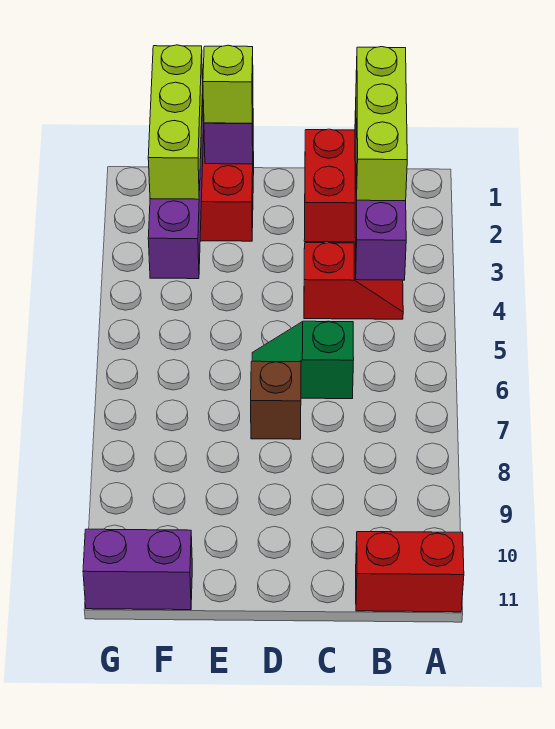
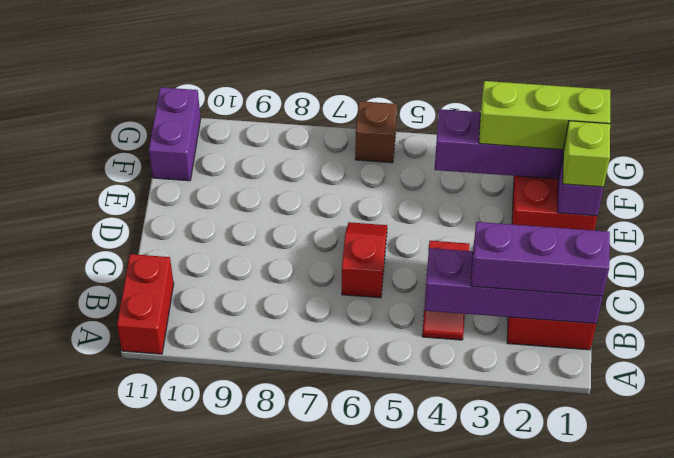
lime 1x3 brick [356,47,407,201] -> purple 1x3 brick [471,222,610,296]
green 1x2 slope [252,321,354,399] -> red 1x2 slope [342,222,387,298]
brown 1x1 brick [251,361,301,439] -> brown 1x1 brick moved to [355,101,397,163]

